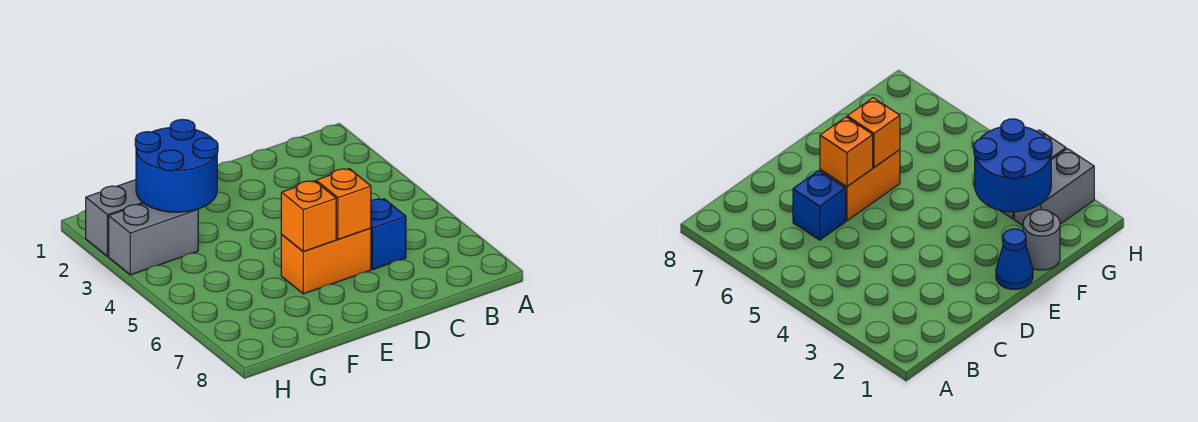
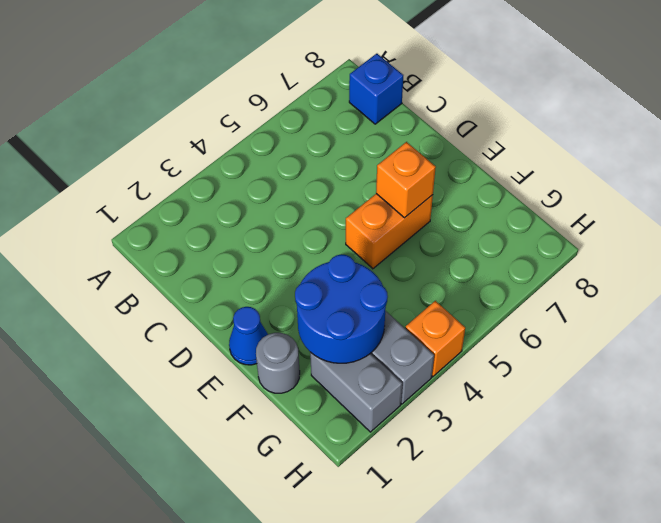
blue 1x1 brick [371,199,406,269] -> blue 1x1 brick moved to [349,54,403,124]
orange 1x2 brick [281,228,371,294] -> orange 1x2 brick turned to [346,194,433,269]
orange 1x1 brick [316,169,371,239] -> orange 1x1 brick moved to [405,301,465,377]

